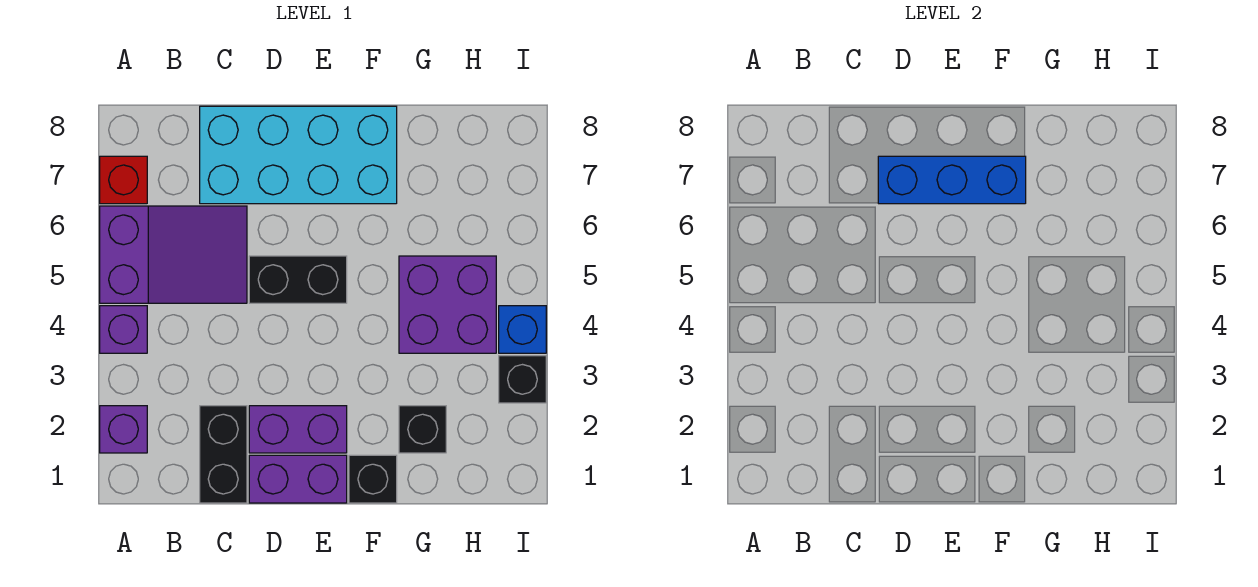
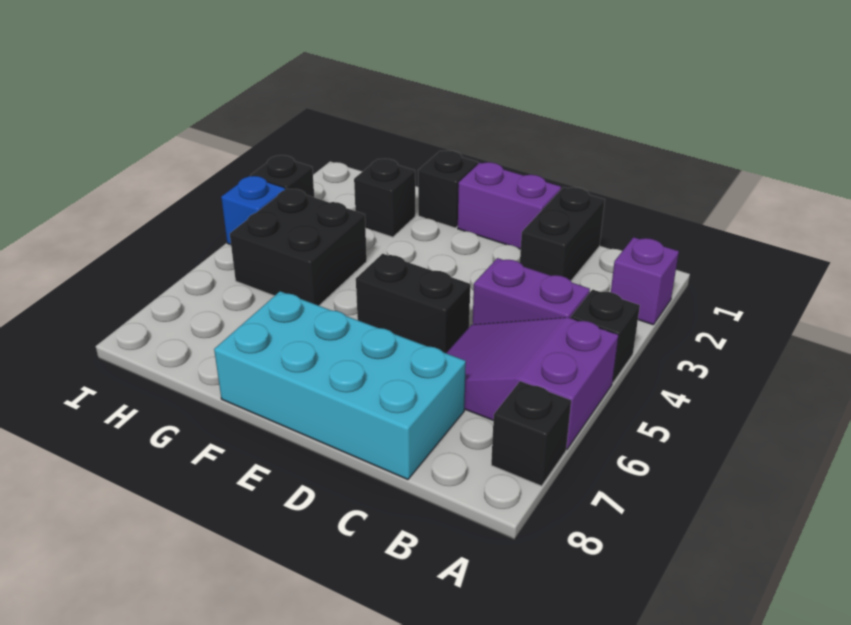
purple 1x1 brick [100,306,147,353] -> black 1x1 brick [571,289,640,383]
red 1x1 brick [100,156,147,204] -> black 1x1 brick [491,381,571,486]
purple 1x2 brick [249,406,347,453] -> purple 1x2 brick moved to [473,258,590,325]
blue 1x3 brick [878,156,1026,204] -> none
purple 2x2 brick [399,256,496,353] -> black 2x2 brick [230,189,367,306]

